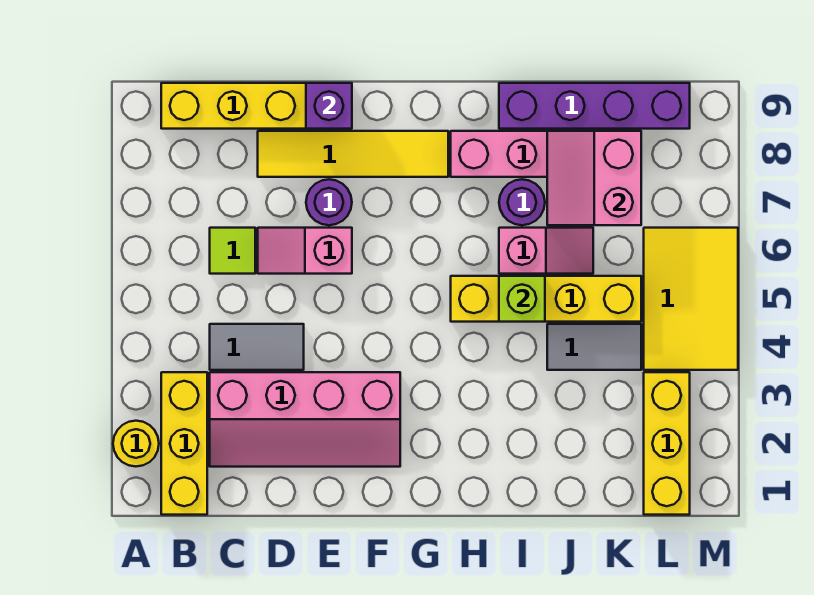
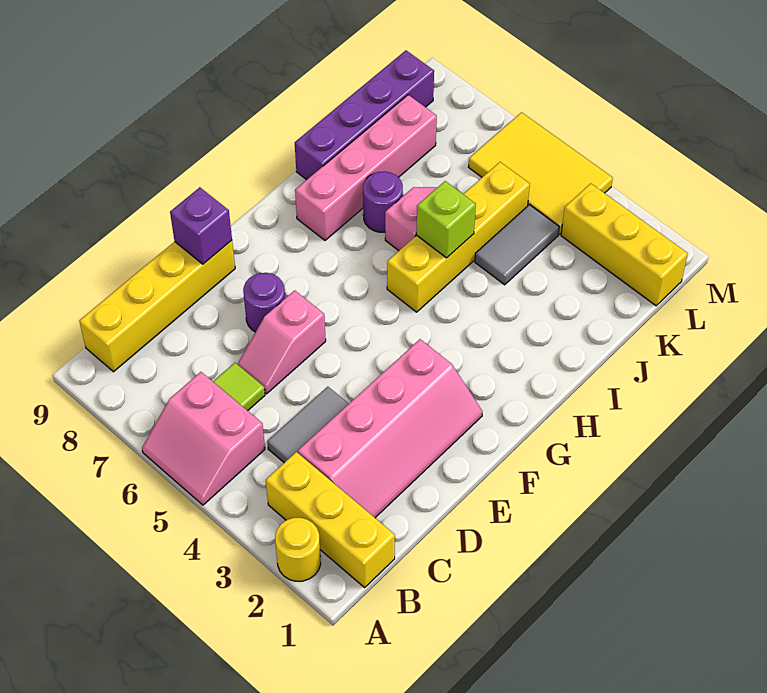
yellow 1x4 tile [258,131,448,177] -> none
pink 2x2 slope [547,131,641,225] -> pink 2x2 slope moved to [142,372,265,505]

